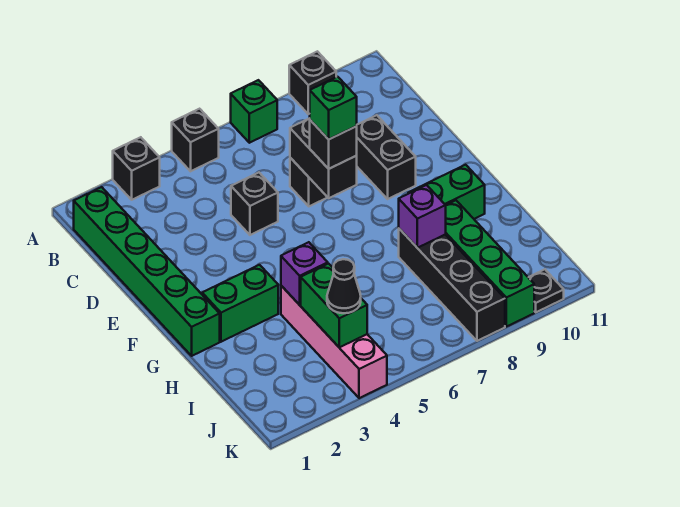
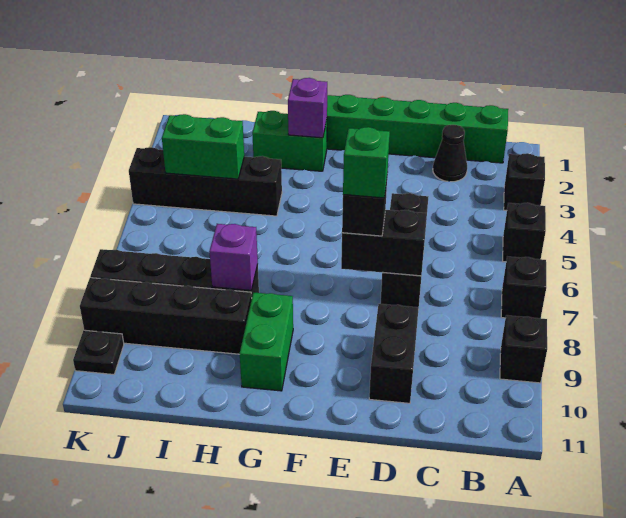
green 1x1 brick [231,80,277,143] -> black 1x1 brick [501,257,546,318]
black 1x2 brick [356,115,416,199] -> black 1x2 brick turned to [369,304,419,403]
green 1x2 brick [202,265,278,342] -> green 1x2 brick turned to [252,111,327,171]
pink 1x4 brick [281,286,387,398] -> black 1x4 brick [129,147,282,216]
purple 1x1 brick [281,242,328,305] -> purple 1x1 brick moved to [288,78,327,138]
green 1x4 brick [445,200,534,327] -> black 1x4 brick [80,278,252,354]
black 1x1 cone [327,259,361,313] -> black 1x1 cone moved to [433,125,467,182]

